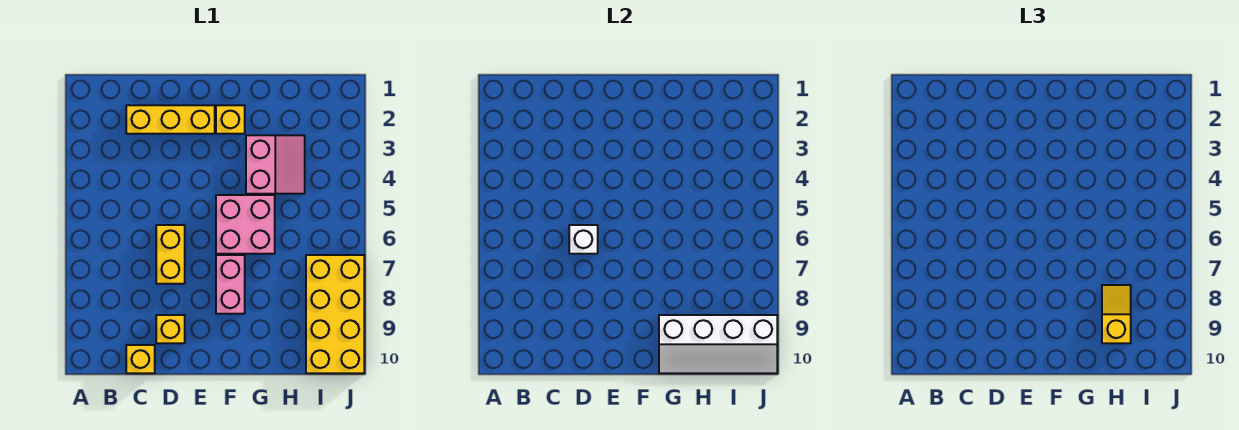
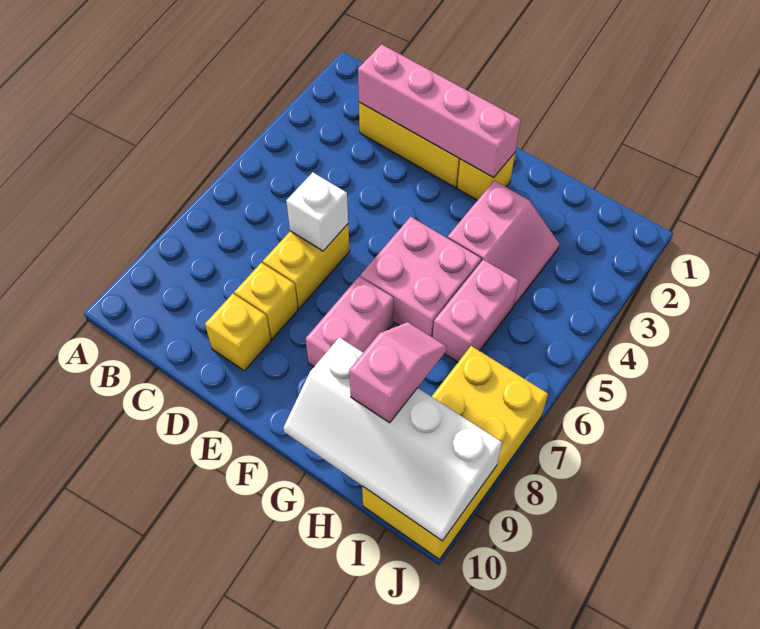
none -> pink 1x4 brick [358,44,521,178]
yellow 1x1 brick [126,345,155,373] -> yellow 1x1 brick moved to [234,263,298,339]
none -> pink 1x2 brick [433,260,519,362]
yellow 1x2 slope [1102,285,1131,343] -> pink 1x2 slope [349,322,447,423]

